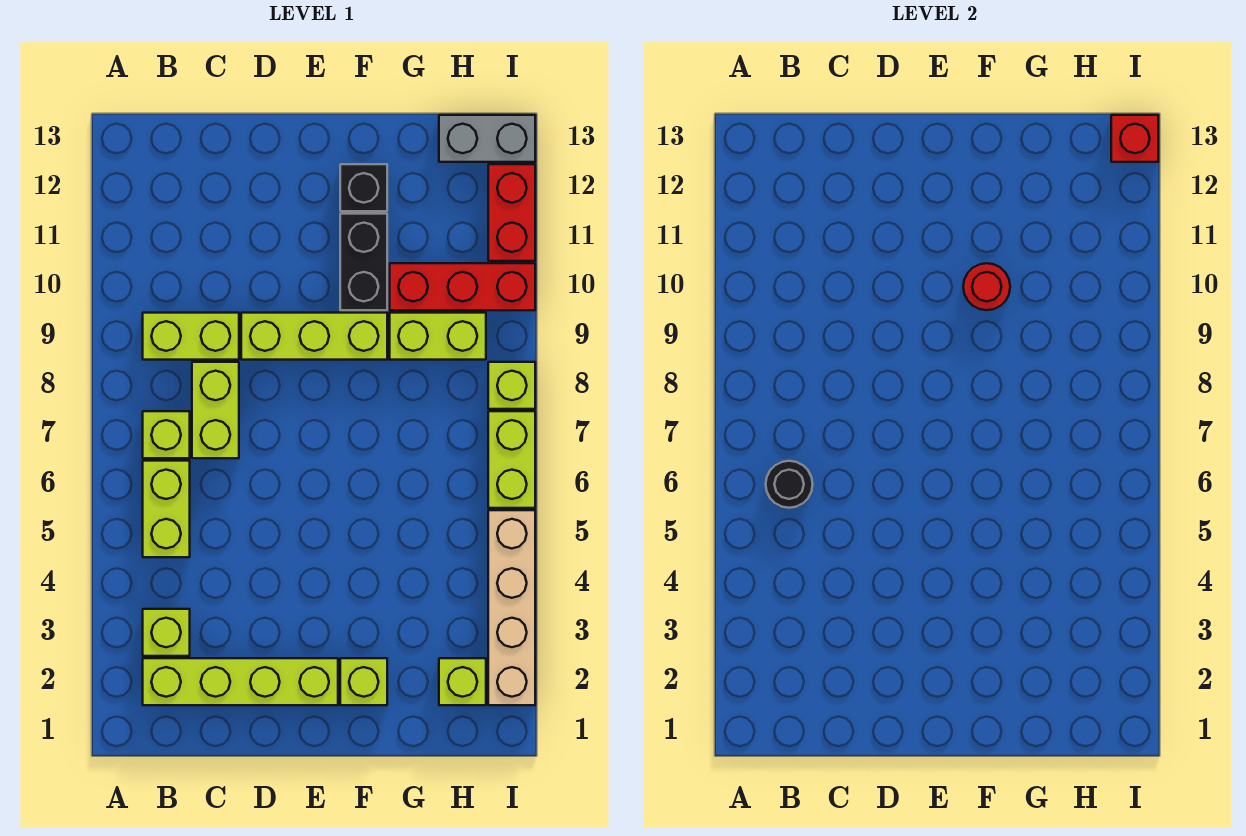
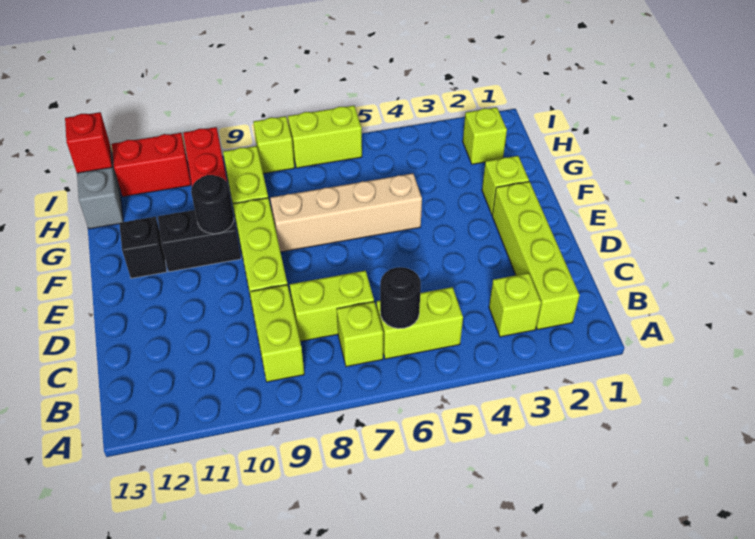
red 1x1 round brick [963,263,1010,310] -> black 1x1 round brick [191,175,234,234]
tan 1x4 brick [488,510,535,705] -> tan 1x4 brick moved to [270,173,422,252]

